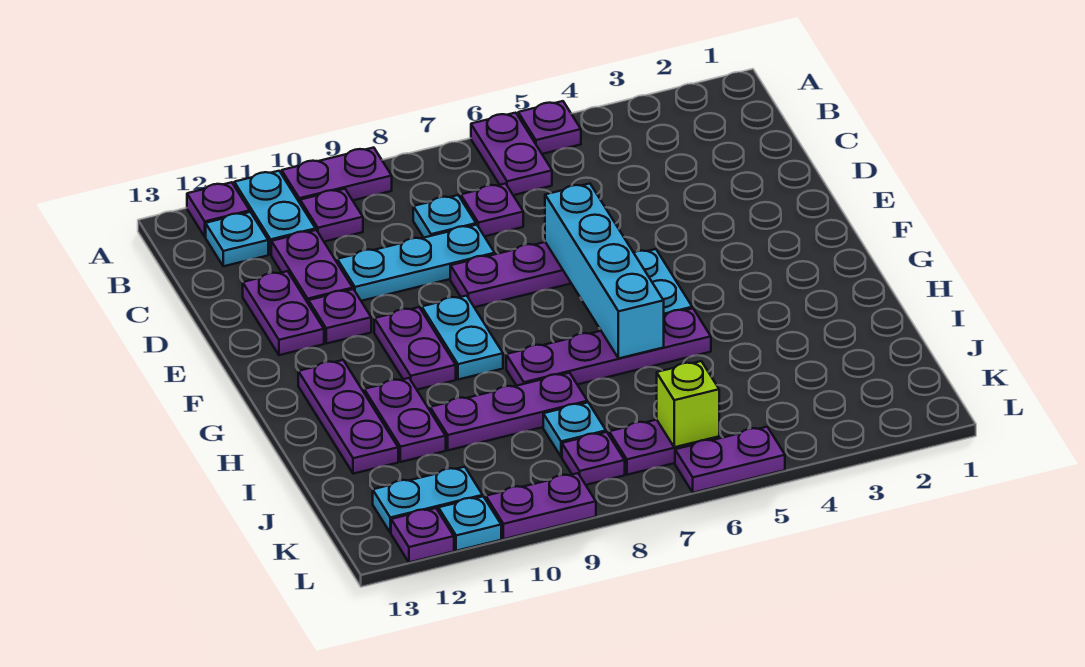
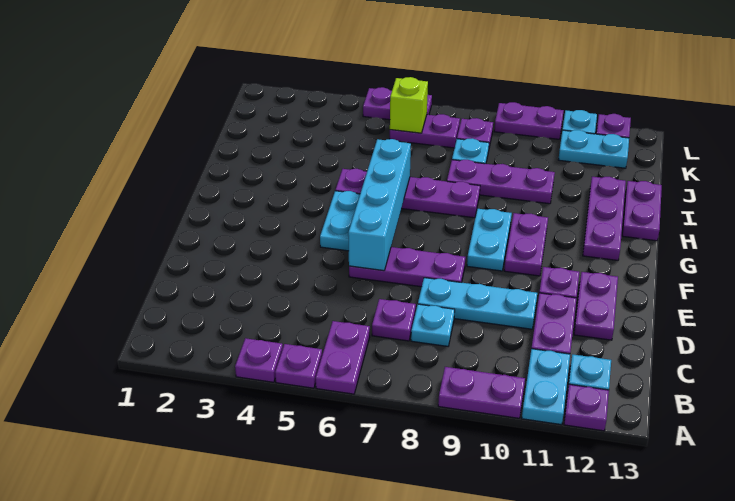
purple 1x1 plate [300,189,363,242] -> purple 1x1 plate moved to [235,338,283,382]
purple 1x2 plate [364,378,446,462] -> purple 1x2 plate moved to [622,181,662,241]

